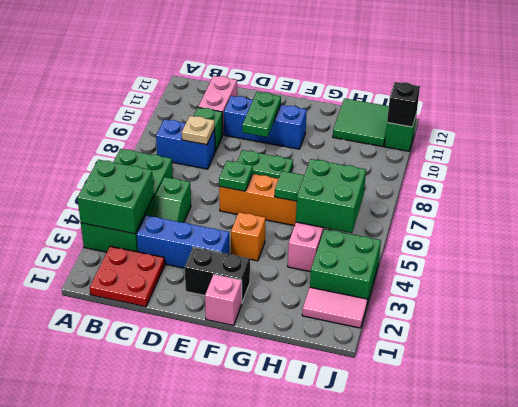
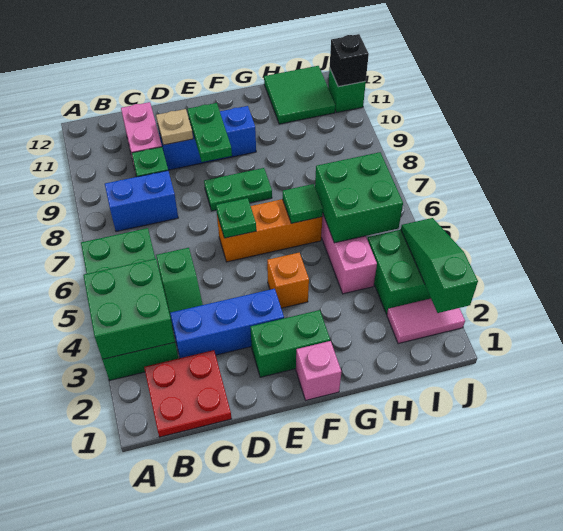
tan 1x1 plate [182,116,215,145] -> tan 1x1 plate moved to [156,109,193,145]
black 1x2 brick [185,247,250,302] -> green 1x2 brick [250,310,330,377]
none -> green 1x3 slope [401,218,478,313]

